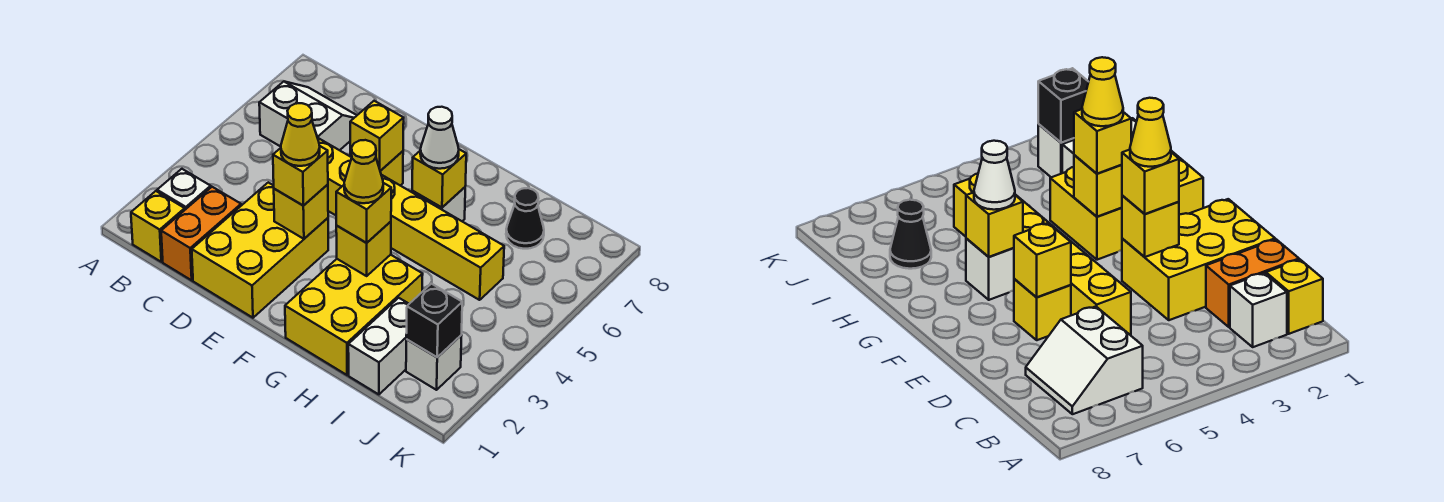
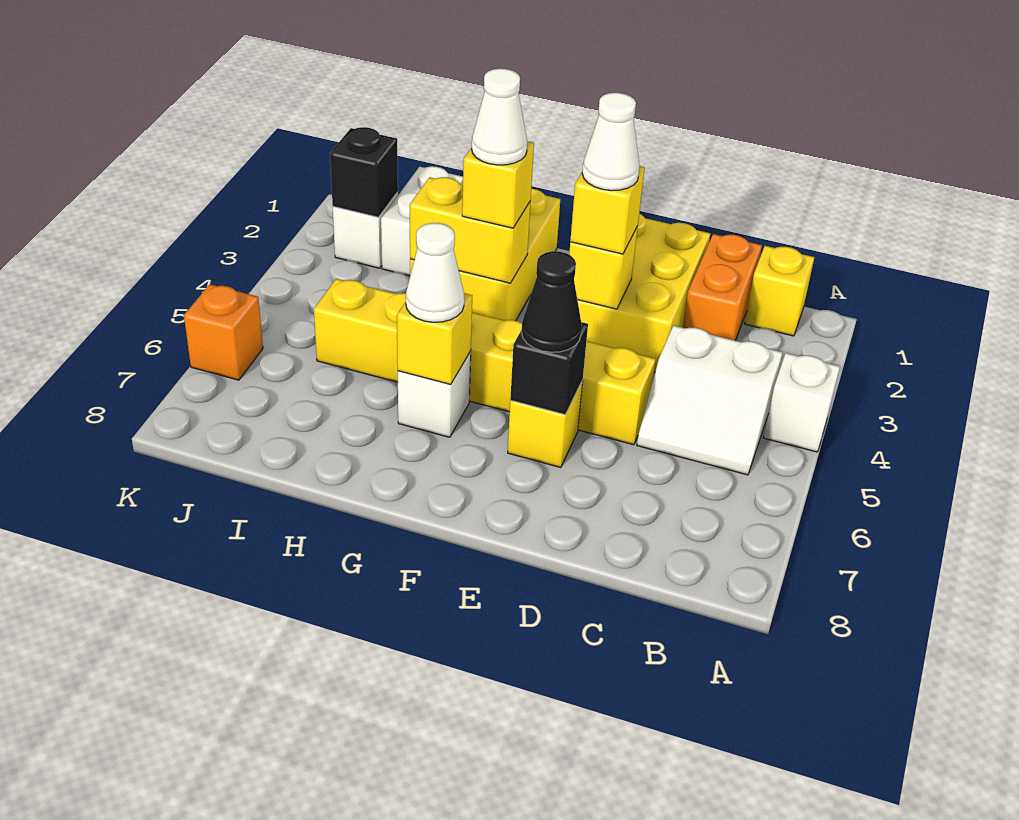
white 1x1 brick [157,169,211,210] -> white 1x1 brick moved to [763,353,840,452]
white 2x2 slope [259,82,357,150] -> white 2x2 slope moved to [637,326,783,475]
yellow 1x1 cone [281,103,320,166] -> white 1x1 cone [582,93,640,191]
yellow 1x1 brick [350,101,404,171] -> black 1x1 brick [510,322,588,415]
yellow 1x1 brick [336,222,391,276] -> yellow 1x2 brick [410,177,531,283]
yellow 1x1 cone [344,140,383,203] -> white 1x1 cone [472,69,527,165]
black 1x1 cone [506,188,544,249] -> black 1x1 cone moved to [522,251,582,352]
none -> orange 1x1 brick [184,284,263,380]

